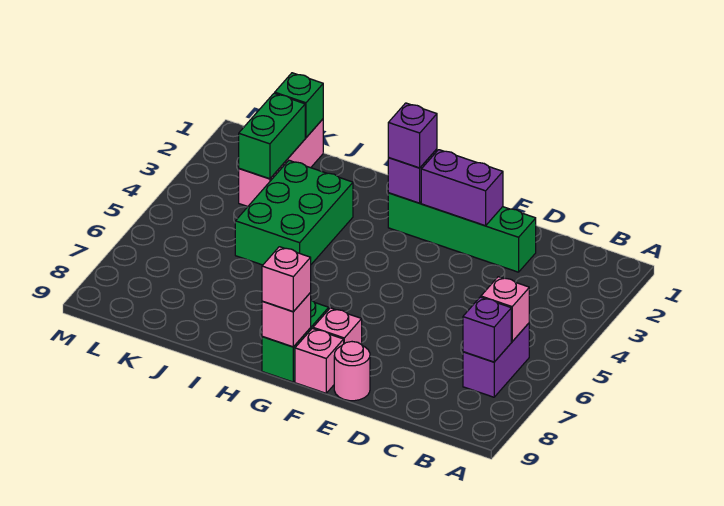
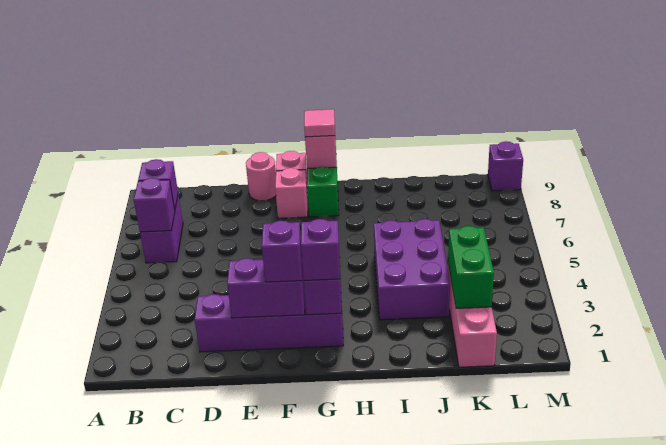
pink 1x1 brick [481,277,529,341] -> purple 1x1 brick [134,178,175,232]
green 1x4 brick [388,193,536,272] -> purple 1x4 brick [195,294,343,352]
none -> purple 1x1 brick [262,221,302,282]
pink 1x1 brick [262,247,311,312] -> pink 1x1 tile [304,109,335,137]
green 2x3 brick [235,160,353,265] -> purple 2x3 brick [374,219,450,320]
green 1x1 brick [275,73,323,138] -> none
none -> purple 1x1 brick [488,141,523,191]

